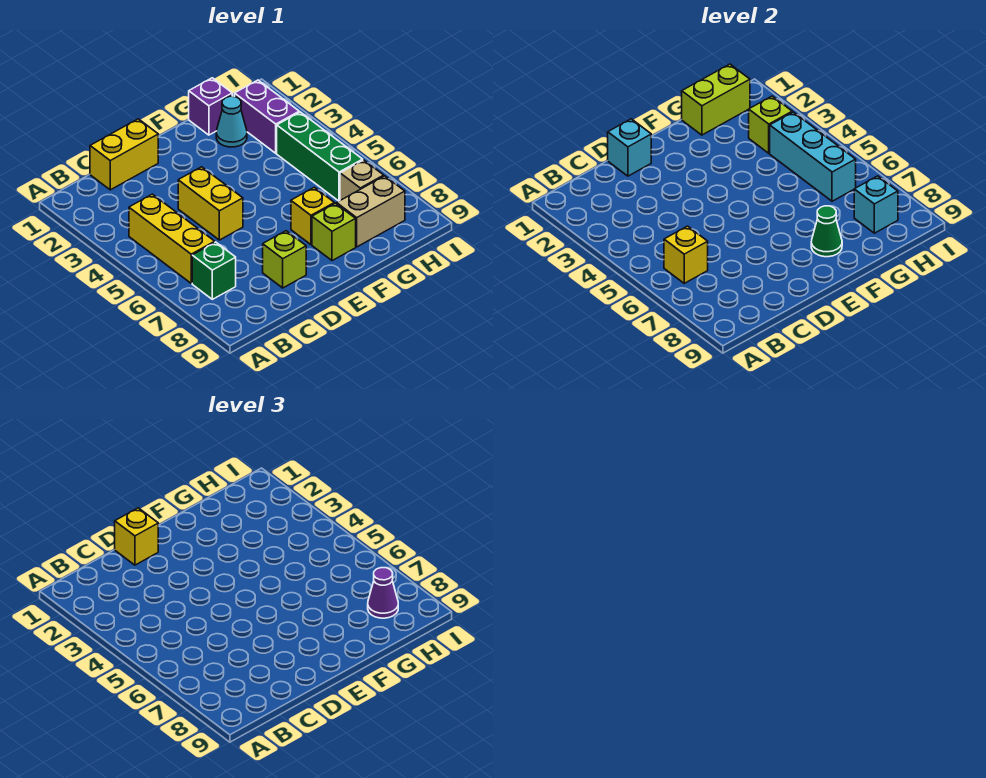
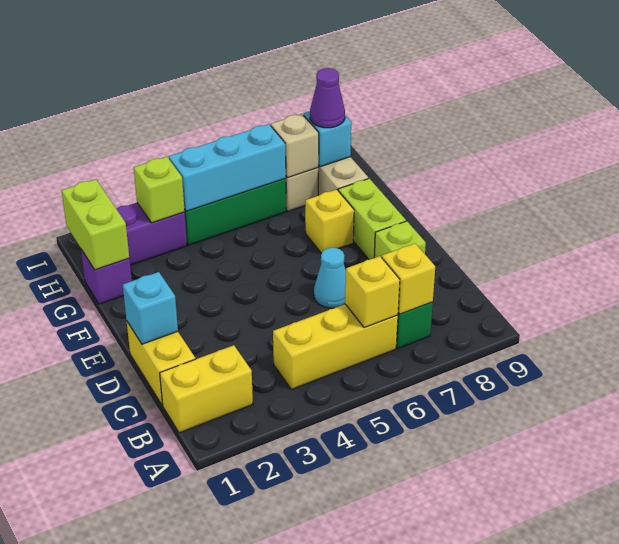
yellow 1x1 brick [115,508,158,565] -> yellow 1x1 brick moved to [382,244,435,314]
yellow 1x2 brick [178,167,243,240] -> yellow 1x2 brick moved to [160,345,253,433]
lime 1x1 brick [312,203,356,261] -> lime 1x2 brick [338,178,406,259]
green 1x1 cone [811,206,842,257] -> none
cyan 1x1 cone [216,96,247,147] -> cyan 1x1 cone moved to [314,247,346,308]
none -> tan 1x1 brick [271,114,319,178]

